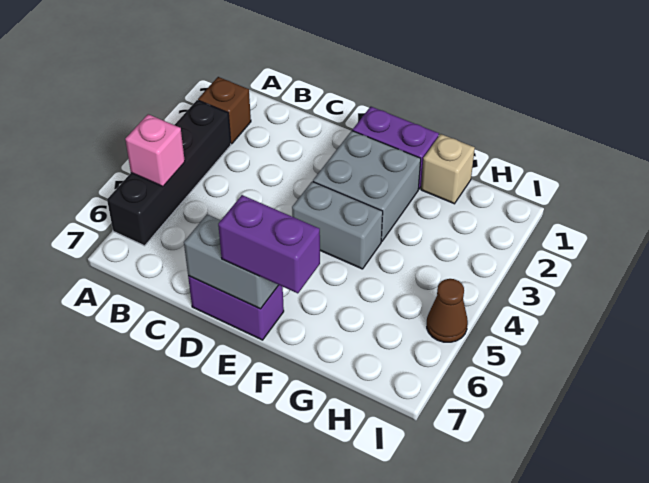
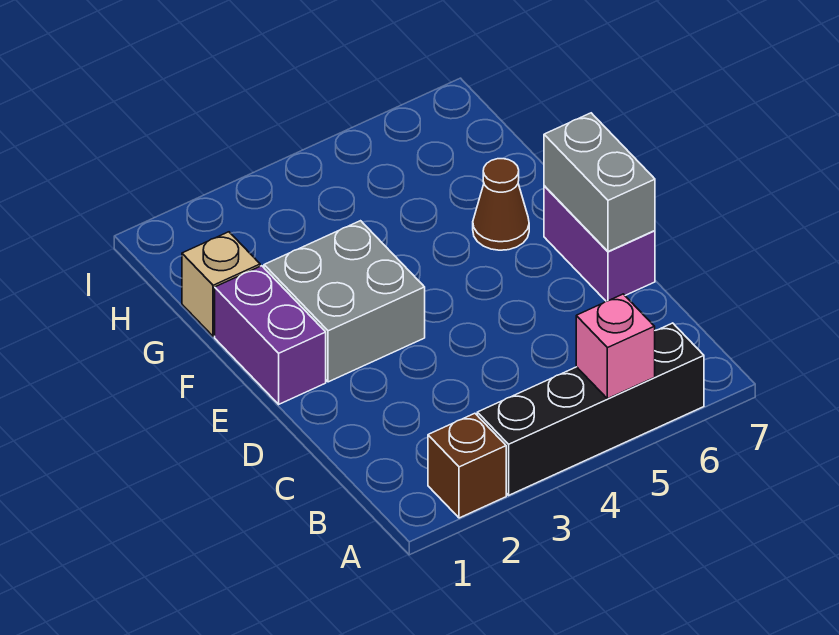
grey 1x2 brick [292,182,383,269] -> none
purple 1x2 brick [218,195,320,293] -> none
brown 1x1 cone [427,279,468,342] -> brown 1x1 cone moved to [473,159,529,250]

